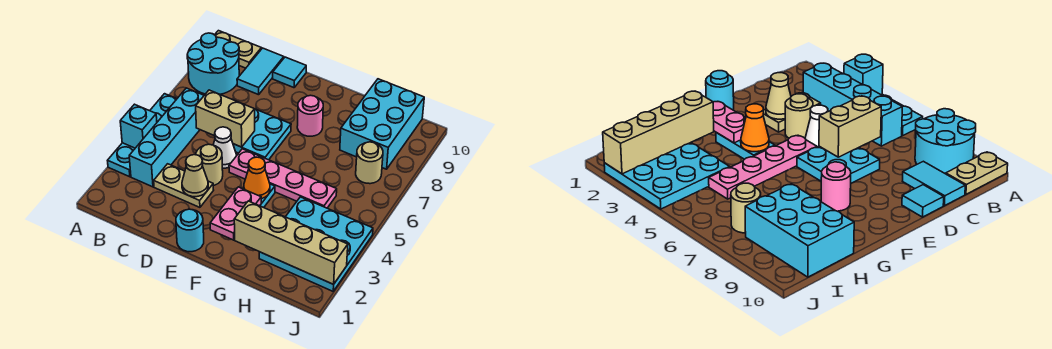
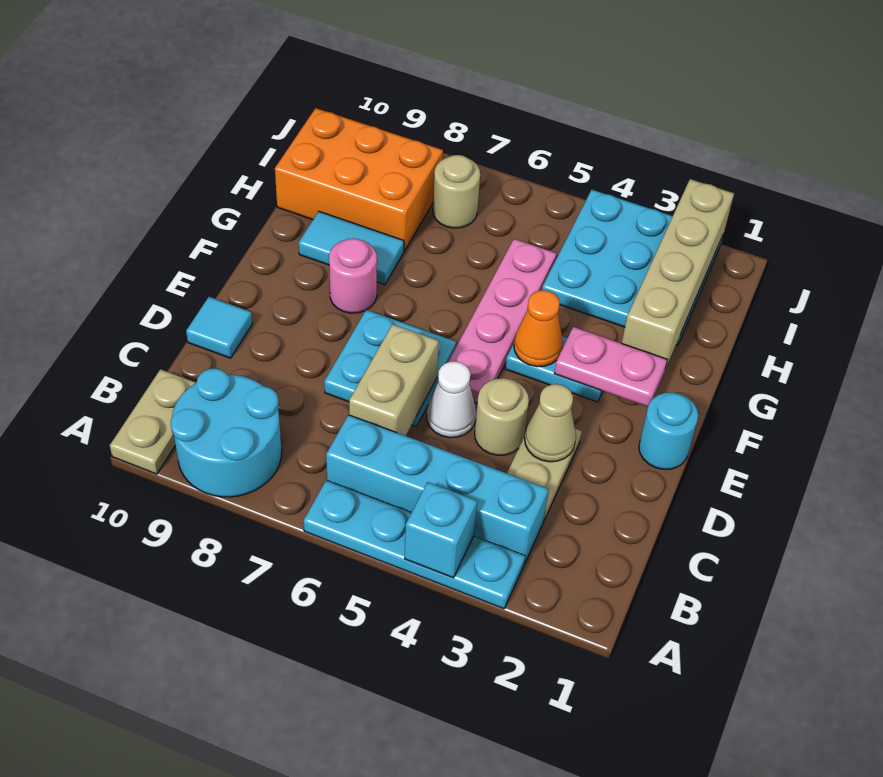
cyan 1x2 tile [237,48,284,95] -> cyan 1x2 tile moved to [299,211,404,285]
cyan 2x3 brick [340,79,424,169] -> orange 2x3 brick [275,108,443,251]

